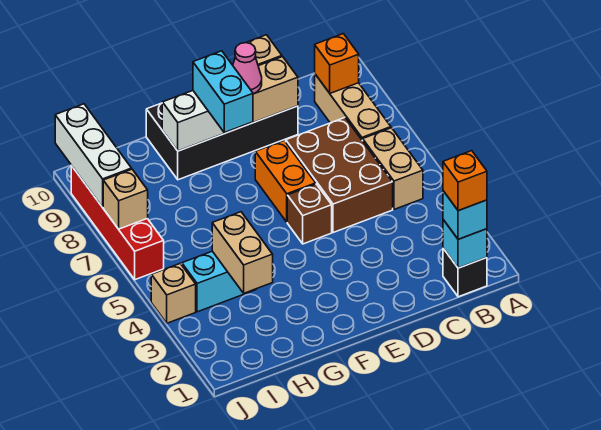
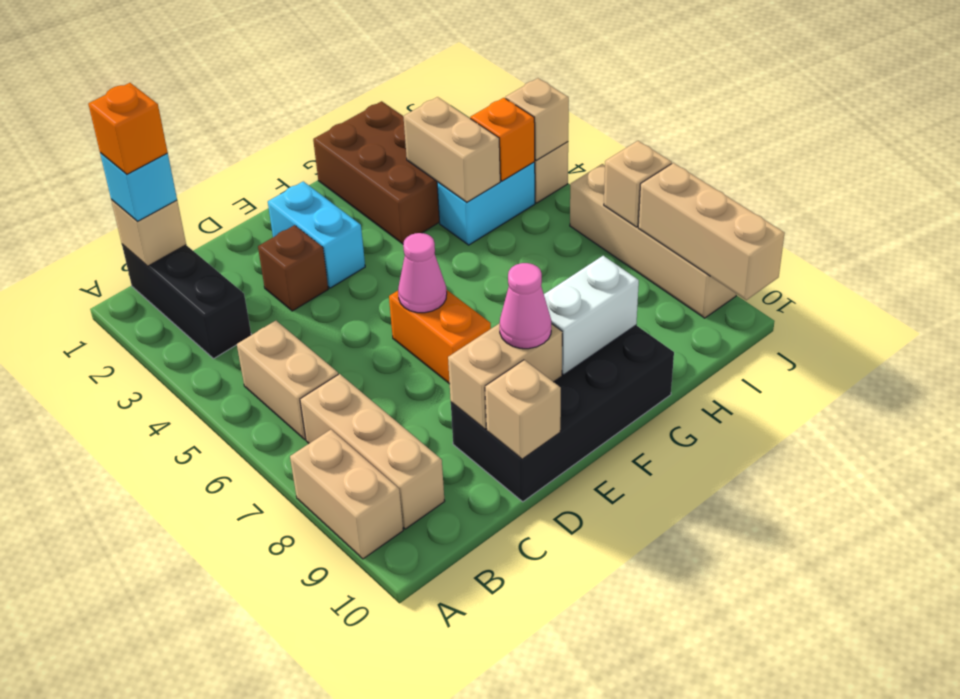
none -> tan 1x2 brick [290,430,403,559]
black 1x1 brick [443,248,487,297] -> black 1x3 brick [122,244,251,359]
cyan 1x1 brick [443,220,487,268] -> tan 1x1 brick [111,200,186,266]
orange 1x1 brick [315,34,359,93] -> orange 1x1 brick moved to [470,98,535,181]
brown 2x3 brick [286,118,393,233] -> brown 2x3 brick moved to [313,101,439,244]
brown 1x1 brick [287,184,332,244] -> brown 1x1 brick moved to [258,225,328,311]
none -> pink 1x1 cone [398,233,447,313]
cyan 1x2 brick [193,51,253,133] -> cyan 1x2 brick moved to [268,181,365,288]
none -> tan 1x1 brick [505,78,569,160]
red 1x4 brick [71,166,164,280] -> tan 1x4 brick [570,164,736,318]
white 1x3 brick [55,104,132,207] -> tan 1x3 brick [638,163,785,300]

